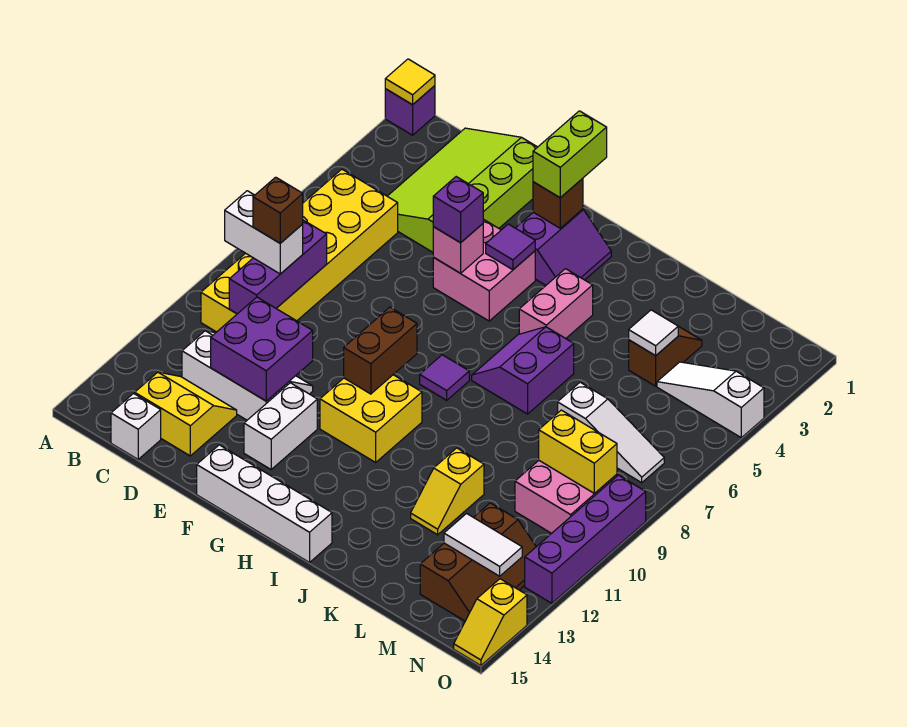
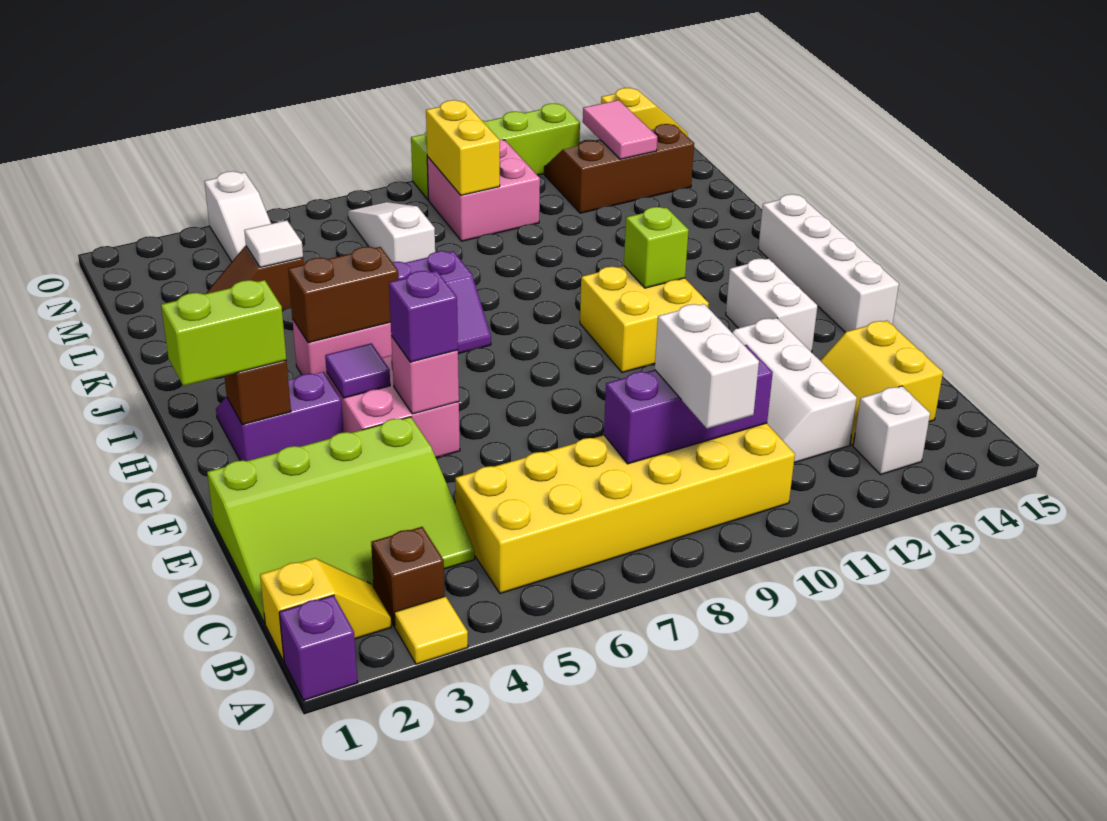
yellow 1x1 tile [385,59,435,105] -> yellow 1x1 tile moved to [394,596,468,664]
brown 1x1 brick [253,177,303,243] -> brown 1x1 brick moved to [371,527,445,627]
white 1x1 brick [111,393,161,459] -> white 1x1 brick moved to [853,386,930,474]
purple 2x2 brick [211,297,313,401] -> none
white 1x2 brick [244,383,317,469] -> white 1x2 brick turned to [726,258,818,352]
brown 1x2 brick [344,307,417,394] -> brown 1x2 brick moved to [288,247,398,343]
purple 1x1 tile [420,355,469,400] -> none
none -> lime 1x1 brick [624,207,689,288]
yellow 1x2 slope [411,448,484,535] -> yellow 1x2 slope moved to [260,558,391,661]
white 1x2 tile [444,514,522,576] -> pink 1x2 tile [583,100,657,159]
purple 1x4 brick [525,475,646,603] -> lime 1x4 brick [411,103,580,200]

